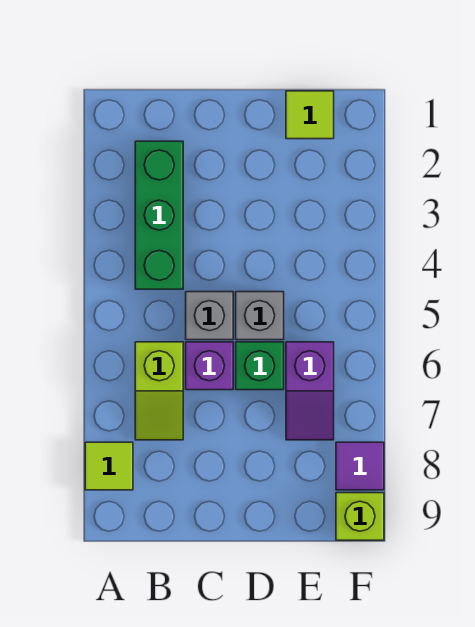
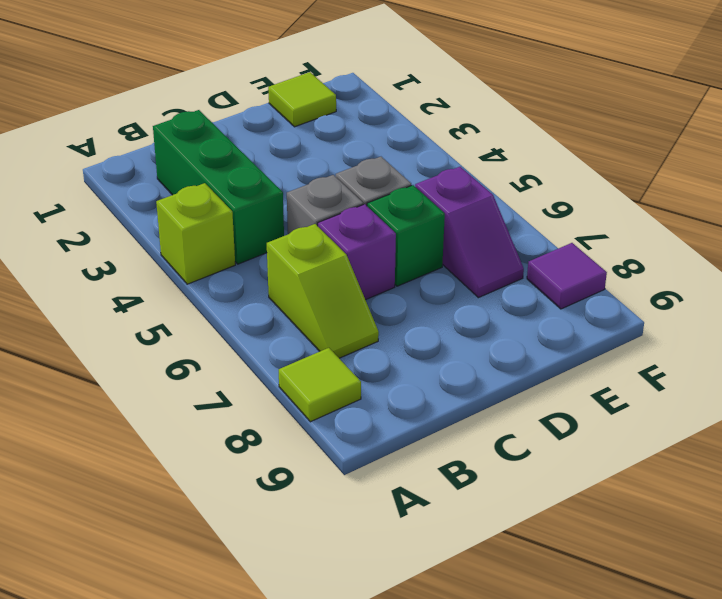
lime 1x1 brick [336,493,384,540] -> lime 1x1 brick moved to [156,183,235,284]

